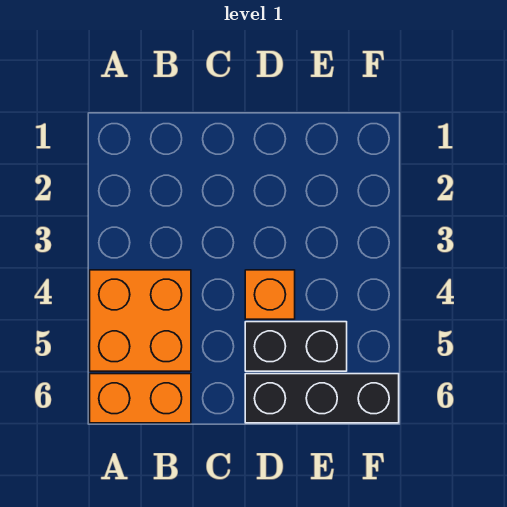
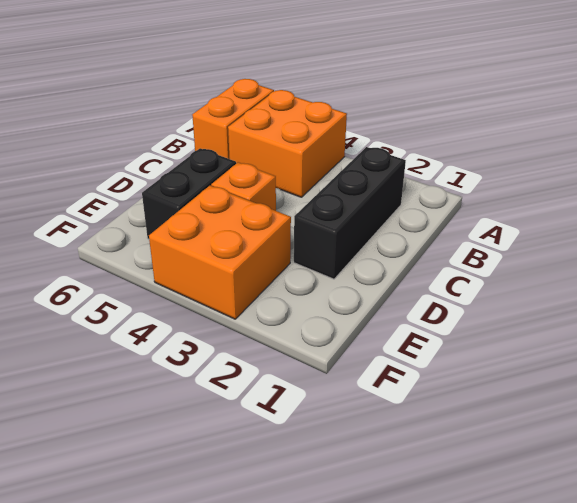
black 1x3 brick [245,374,399,423] -> black 1x3 brick moved to [294,147,406,279]
none -> orange 2x2 brick [149,186,291,319]

